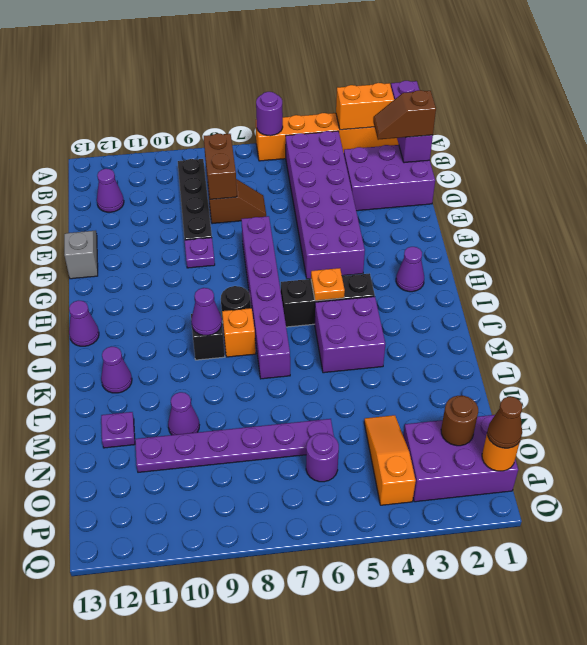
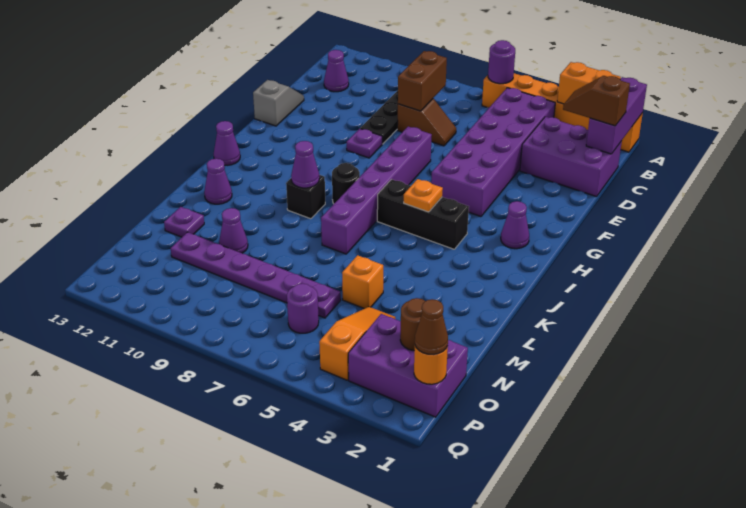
purple 2x2 brick [315,297,385,373] -> none
orange 1x1 brick [222,308,256,357] -> orange 1x1 brick moved to [342,255,383,309]

